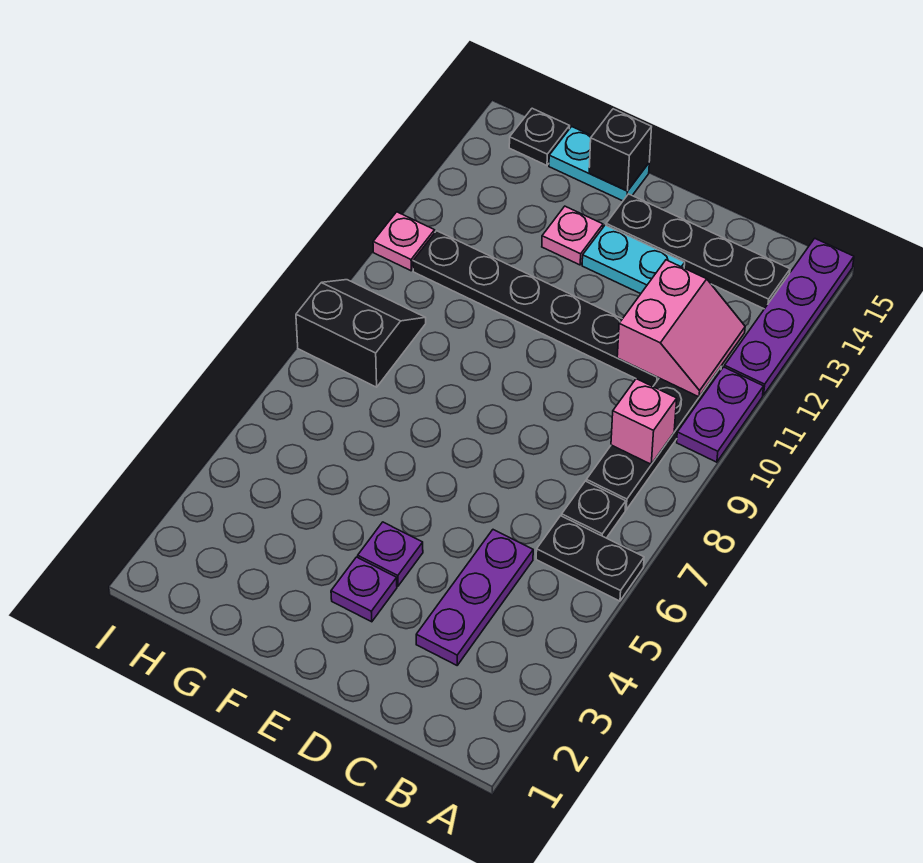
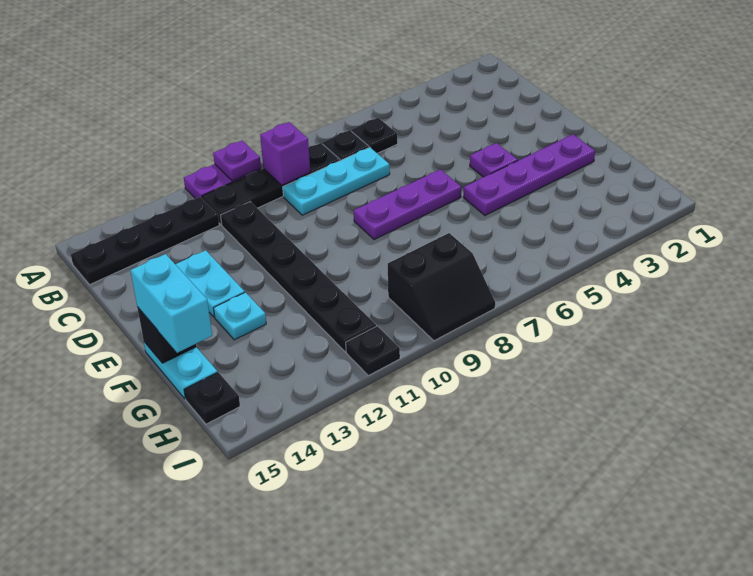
black 1x2 plate [536,516,644,601] -> black 1x1 plate [351,118,398,153]
purple 1x4 plate [724,238,854,395] -> purple 1x4 plate moved to [464,134,595,215]
pink 1x1 brick [611,379,677,464] -> purple 1x1 brick [260,122,310,185]
pink 2x2 slope [617,260,745,397] -> none
black 1x4 plate [606,194,790,309] -> black 1x4 plate turned to [71,197,219,285]
purple 1x3 plate [416,530,533,665] -> purple 1x3 plate moved to [354,169,461,240]
none -> cyan 1x3 plate [283,147,390,215]
purple 1x1 plate [331,557,397,622] -> purple 1x1 plate moved to [213,141,261,181]
pink 1x1 plate [542,206,603,265] -> cyan 1x1 plate [214,292,266,340]
none -> cyan 1x2 brick [131,254,212,353]
black 2x2 slope [296,280,426,387] -> black 2x2 slope turned to [388,233,495,341]
pink 1x1 plate [373,212,435,271] -> black 1x1 plate [346,326,400,376]

